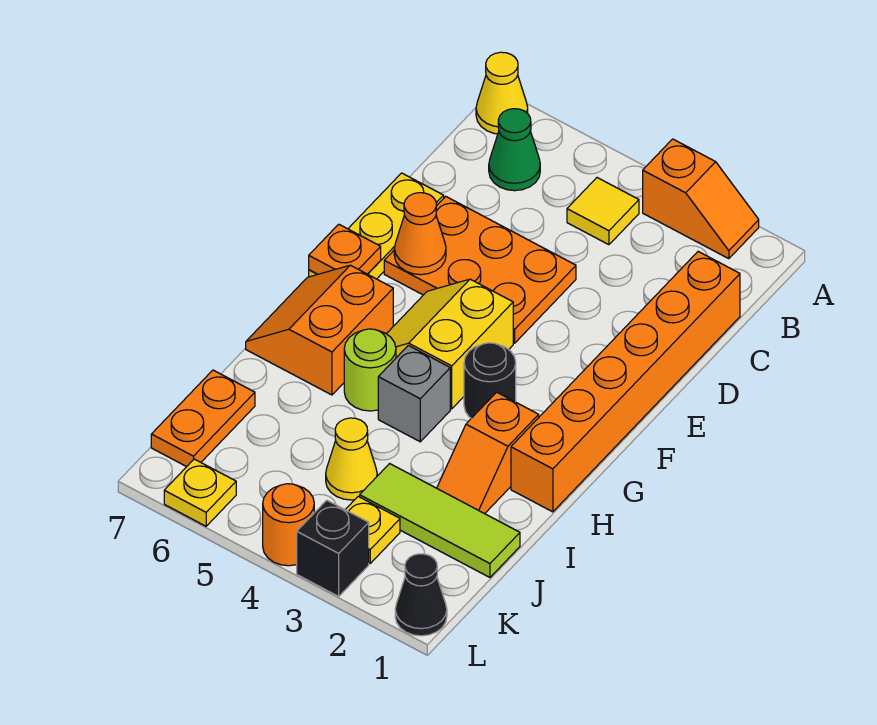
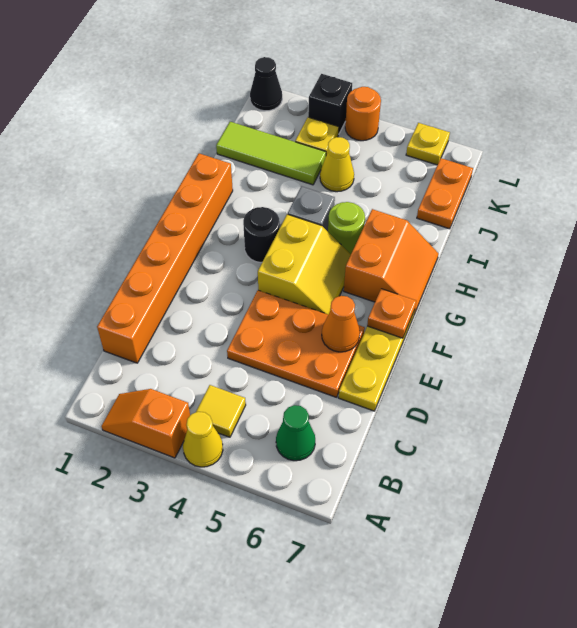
yellow 1x1 cone [476,52,528,134] -> yellow 1x1 cone moved to [183,412,223,467]
orange 1x2 slope [437,392,539,514] -> none

